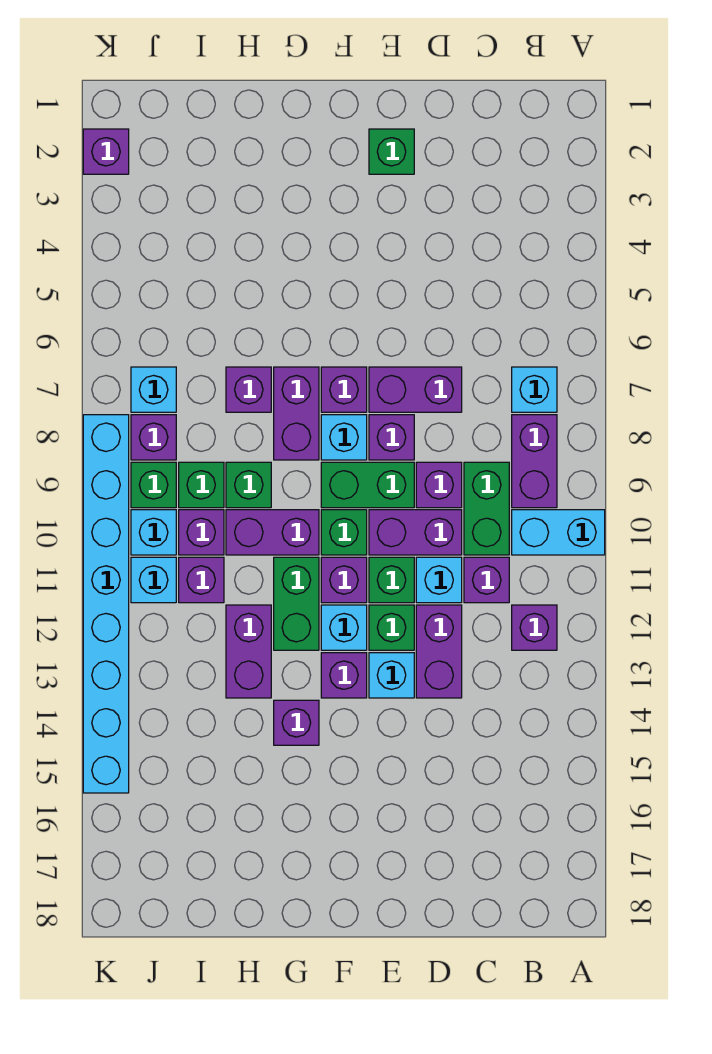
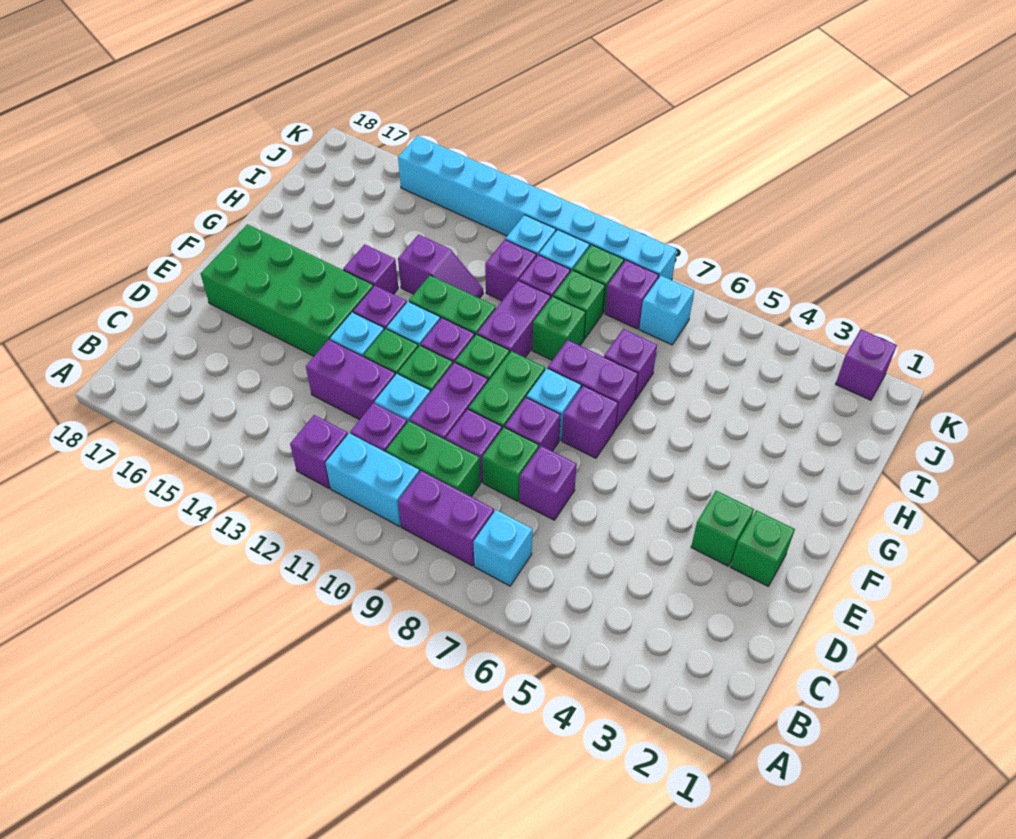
cyan 1x2 brick [512,510,605,555] -> cyan 1x2 brick turned to [325,433,420,526]
purple 1x2 brick [369,367,462,412] -> purple 1x1 brick [519,446,577,520]
none -> green 1x1 brick [482,427,539,501]
none -> green 1x1 brick [691,491,754,566]
none -> green 2x4 brick [201,224,373,356]
purple 1x2 brick [226,605,271,698] -> purple 1x2 slope [398,235,483,298]

